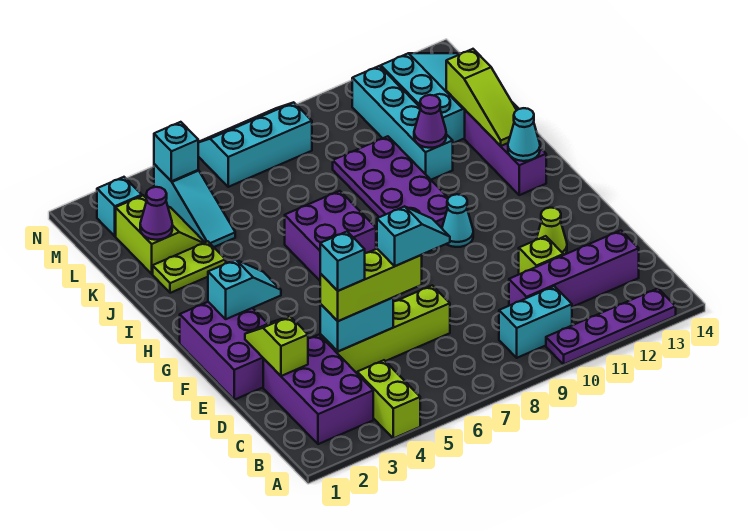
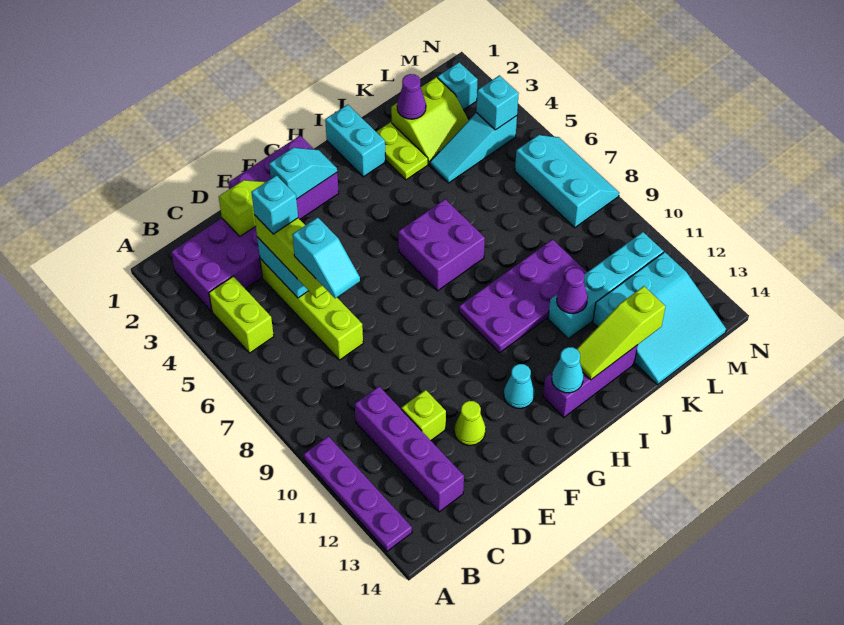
lime 1x2 brick [357,360,420,438] -> lime 1x2 brick turned to [209,276,274,353]
cyan 1x2 brick [499,286,572,358] -> cyan 1x2 brick moved to [325,105,386,177]
cyan 1x2 slope [208,260,281,319] -> cyan 1x2 slope turned to [269,148,337,199]
cyan 1x1 cone [442,194,473,247] -> cyan 1x1 cone moved to [504,364,535,409]

